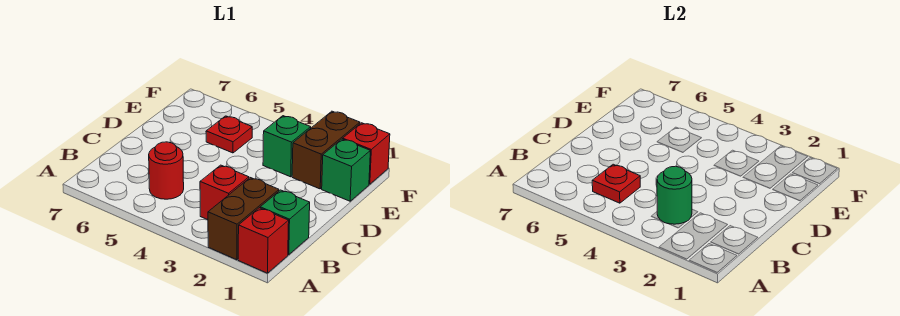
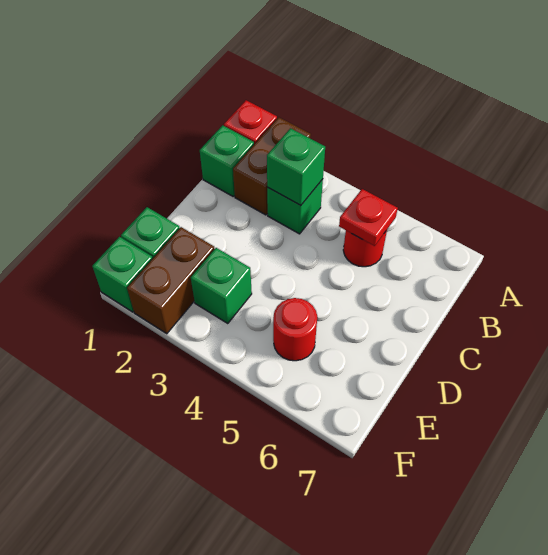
red 1x1 brick [200,165,249,220] -> green 1x1 brick [267,179,323,234]
green 1x1 round brick [657,166,692,224] -> green 1x1 brick [267,128,325,205]
red 1x1 plate [206,116,252,153] -> red 1x1 round brick [273,298,317,361]
red 1x1 brick [343,123,390,184] -> green 1x1 brick [92,237,153,312]

